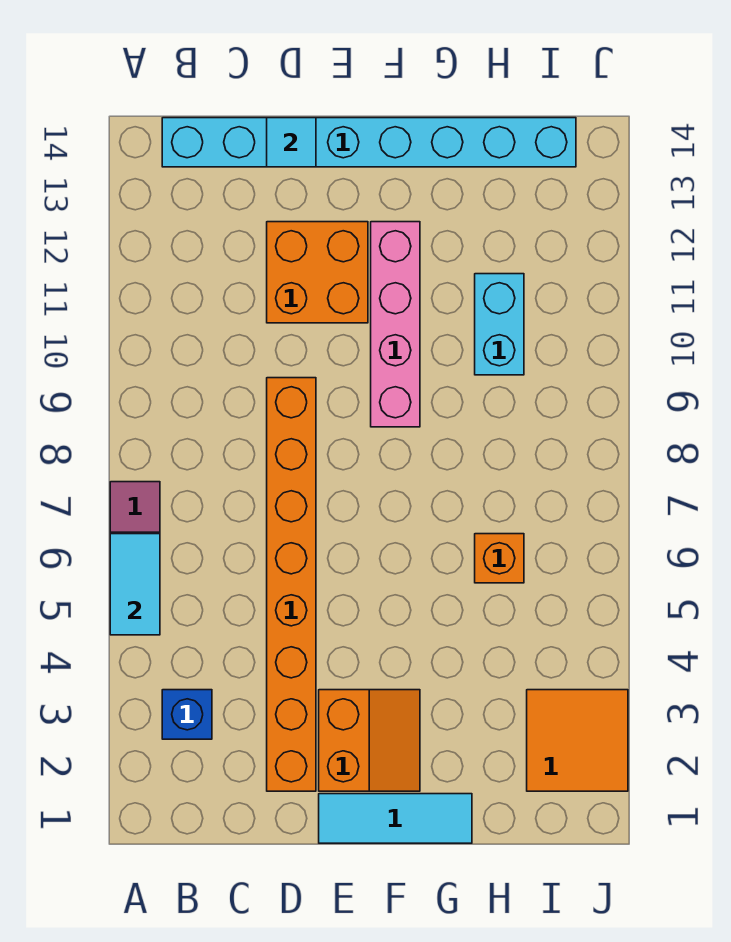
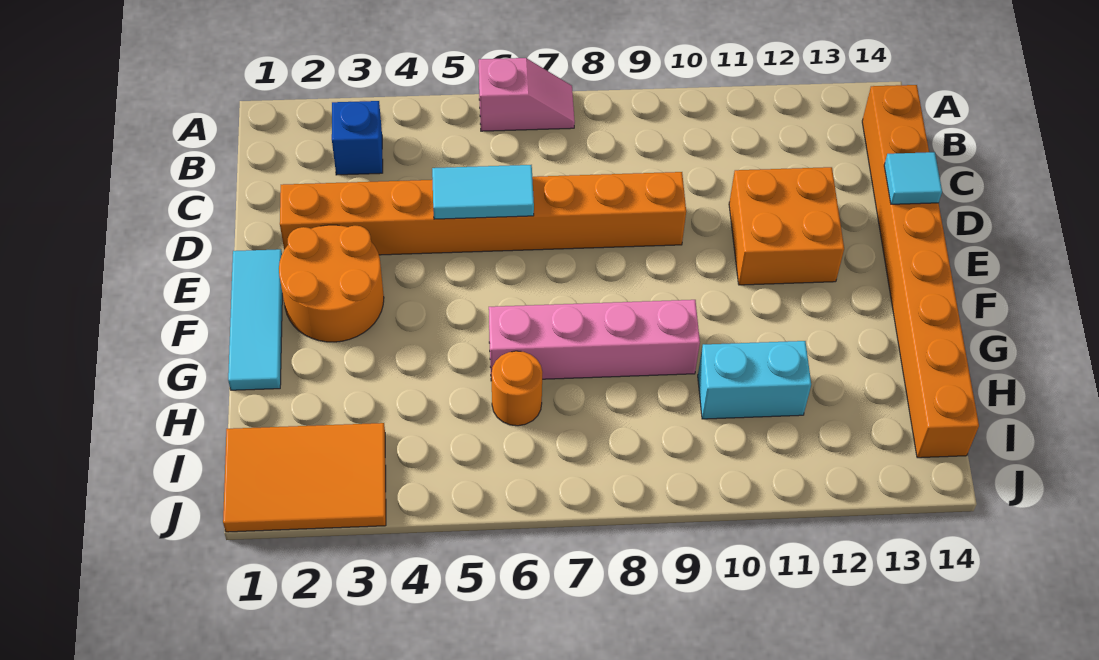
cyan 1x2 tile [110,534,160,635] -> cyan 1x2 tile moved to [432,165,534,219]
cyan 1x8 brick [162,118,576,167] -> orange 1x8 brick [862,85,979,458]
orange 2x2 slope [319,690,420,791] -> orange 2x2 round brick [279,225,384,342]
pink 1x4 brick [371,222,420,427] -> pink 1x4 brick moved to [489,300,700,381]
orange 1x1 brick [475,534,524,583] -> orange 1x1 round brick [492,351,542,426]
orange 2x2 tile [527,690,628,791] -> orange 2x3 tile [223,423,386,532]

